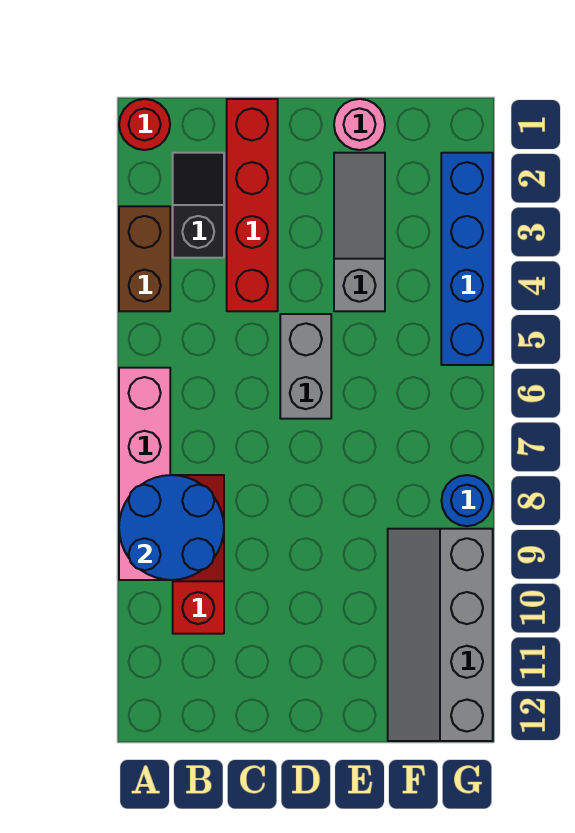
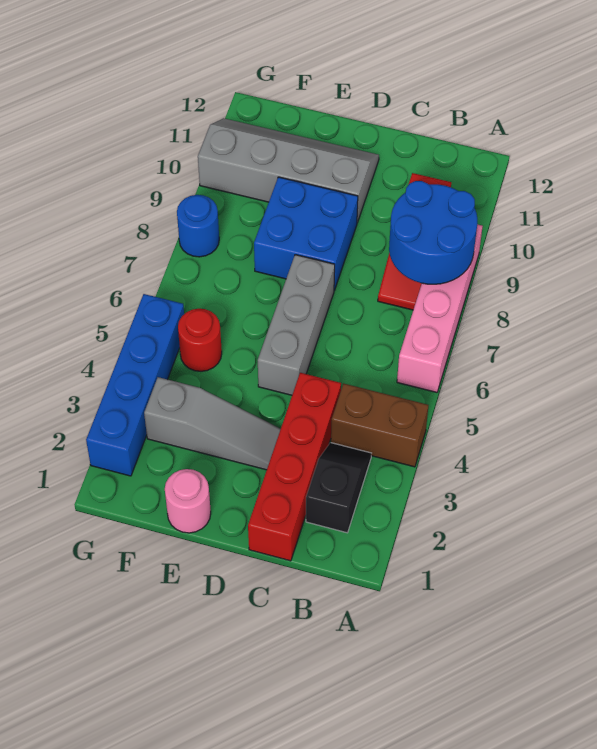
red 1x1 round brick [119,99,170,150] -> red 1x1 round brick moved to [178,309,222,371]
brown 1x2 brick [119,206,170,311] -> brown 1x2 brick turned to [331,384,428,467]
black 1x2 slope [173,153,224,258] -> black 1x2 slope turned to [306,443,371,533]
grey 1x2 brick [280,314,331,419] -> grey 1x3 brick [258,255,335,395]
none -> blue 2x2 brick [254,177,358,291]
grey 1x3 slope [334,153,385,311] -> grey 1x3 slope turned to [144,377,281,470]
grey 2x4 slope [388,529,493,741] -> grey 2x4 slope turned to [198,118,379,223]

